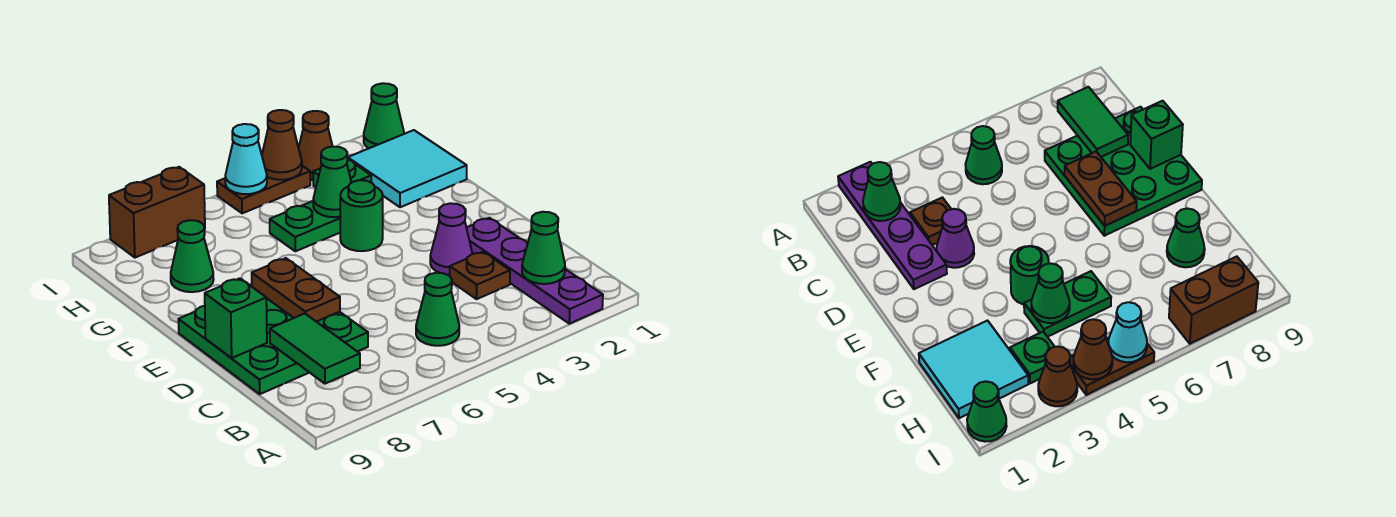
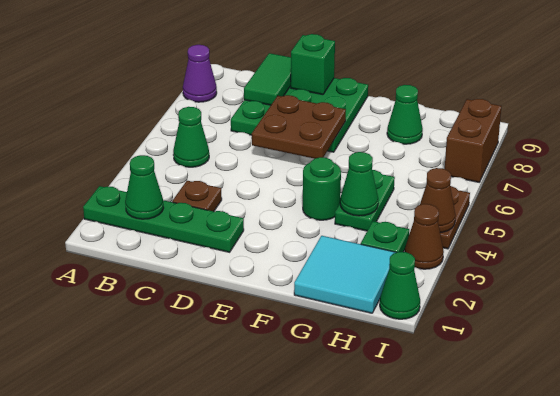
purple 1x4 plate [467,218,603,324] -> green 1x4 plate [83,186,244,252]
green 1x2 tile [270,314,360,384] -> green 1x2 tile turned to [244,53,291,105]
purple 1x1 cone [430,203,472,275] -> purple 1x1 cone moved to [183,45,217,102]
brown 1x2 plate [252,258,340,322] -> brown 2x2 plate [252,95,346,159]
cyan 1x1 cone [225,124,267,194] -> none

